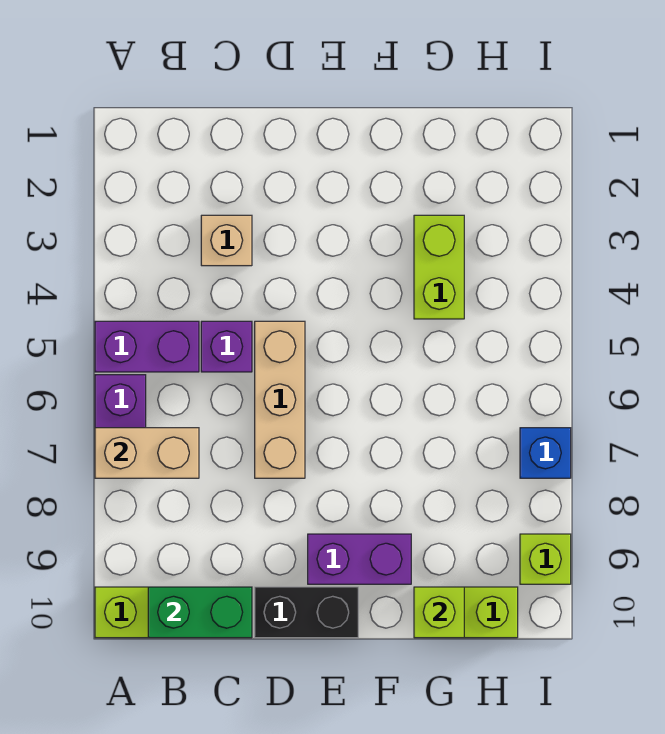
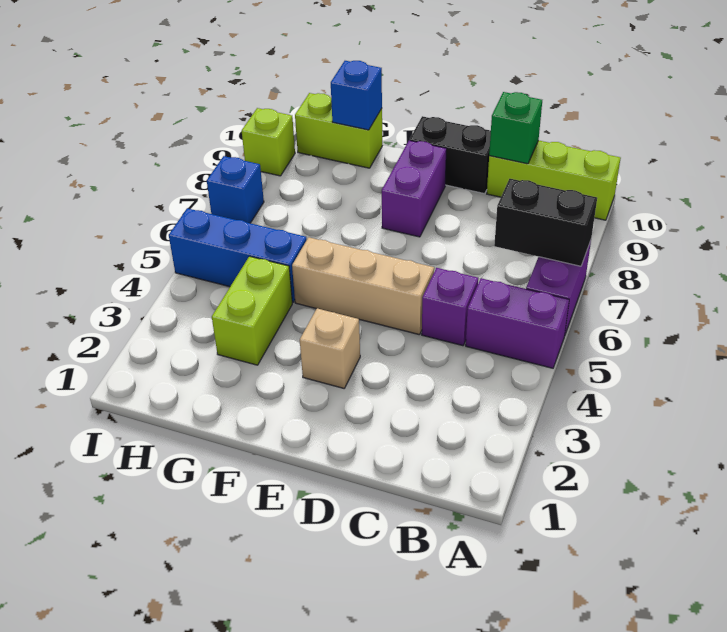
tan 1x2 brick [95,428,199,478] -> black 1x2 brick [494,179,597,266]
green 1x2 brick [148,587,252,638] -> green 1x1 brick [489,92,542,164]
tan 1x1 brick [201,215,252,266] -> tan 1x1 brick moved to [300,308,360,388]
tan 1x3 brick [255,321,305,478] -> tan 1x3 brick turned to [292,237,434,335]
purple 1x2 brick [308,534,411,584] -> purple 1x2 brick turned to [382,140,446,237]
none -> blue 1x3 brick [169,208,307,303]
lime 1x1 brick [414,587,464,638] -> blue 1x1 brick [331,61,382,130]

